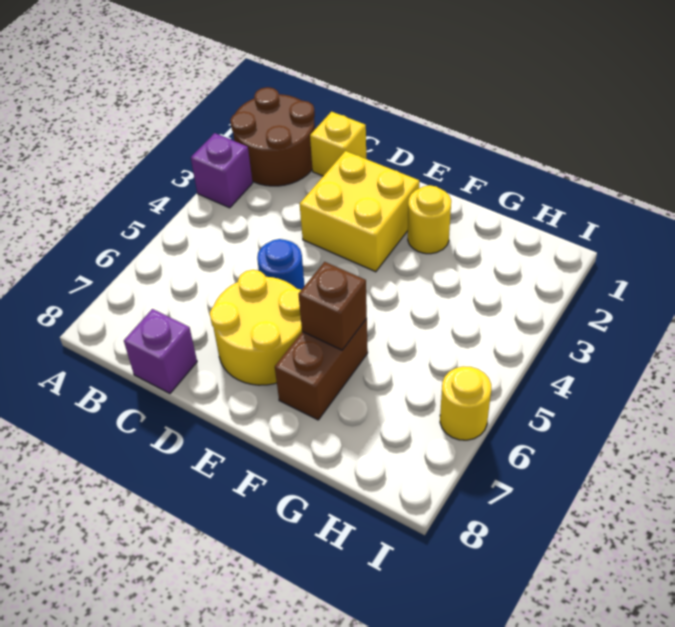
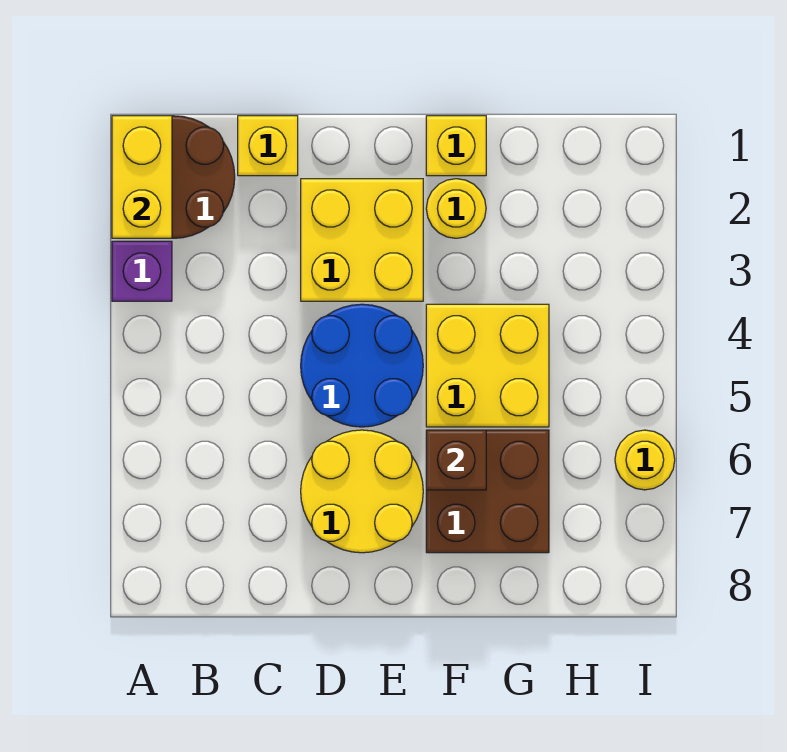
none -> yellow 1x2 brick [112,116,172,238]
purple 1x1 brick [124,309,197,393] -> none
blue 1x1 round brick [257,239,305,290] -> blue 2x2 round brick [301,304,423,427]
none -> yellow 1x1 brick [426,116,486,176]
none -> yellow 2x2 brick [426,304,549,427]
brown 1x2 brick [275,319,368,420] -> brown 2x2 brick [426,430,549,553]

